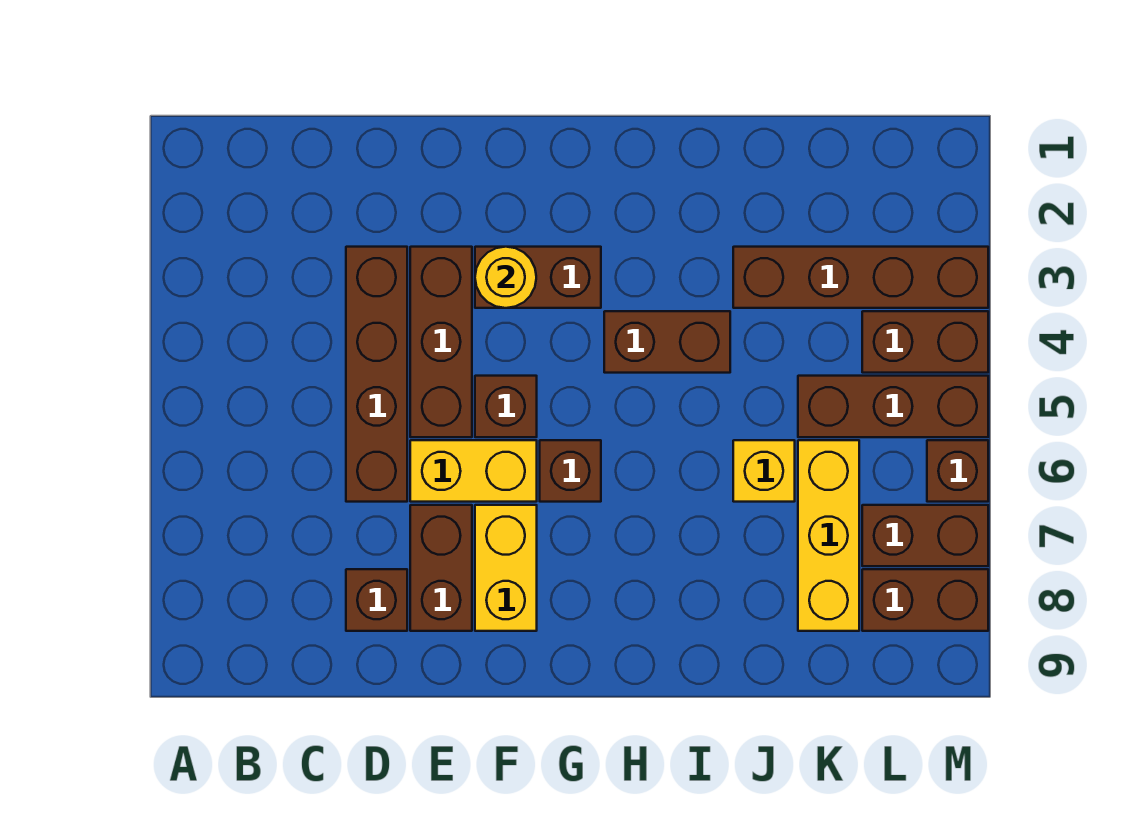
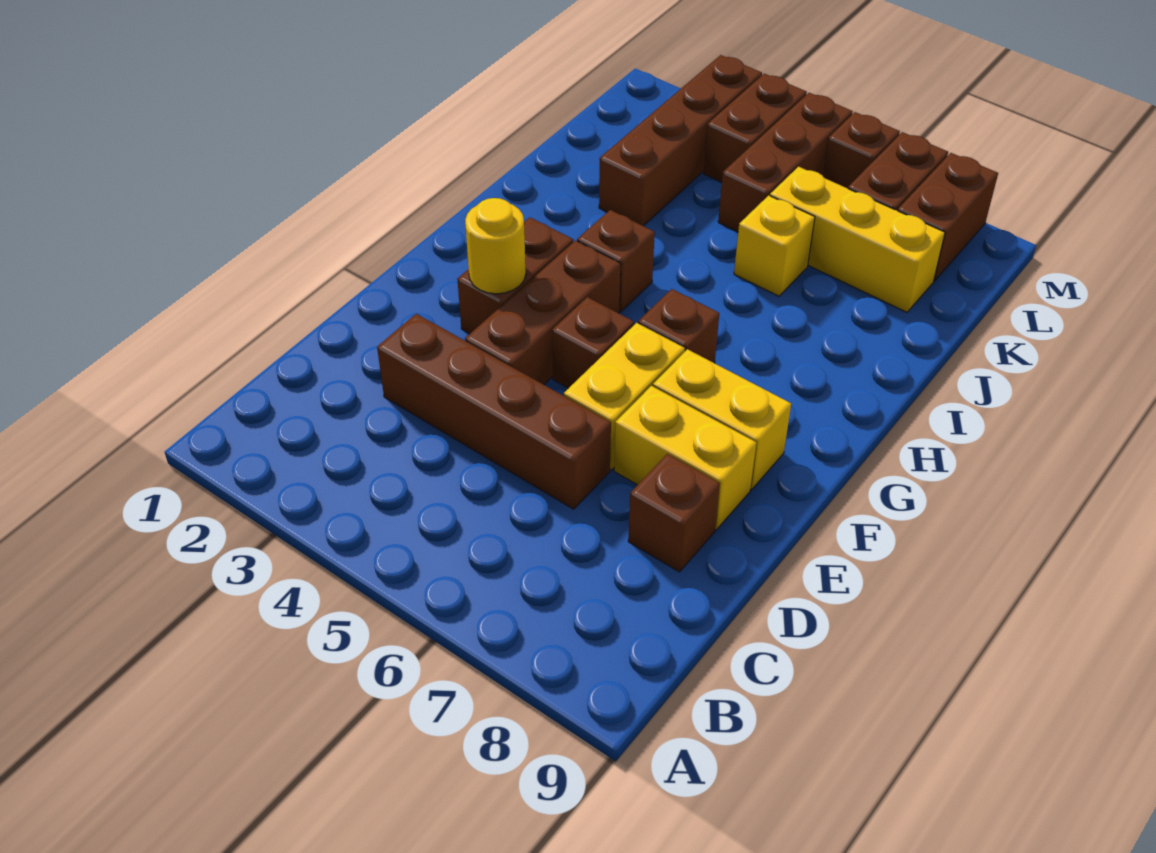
brown 1x3 brick [410,247,472,437] -> brown 1x3 brick turned to [465,240,621,385]
brown 1x2 brick [410,505,472,631] -> yellow 1x2 brick [614,386,756,530]
brown 1x2 brick [604,311,730,373] -> brown 1x1 brick [577,210,655,312]

